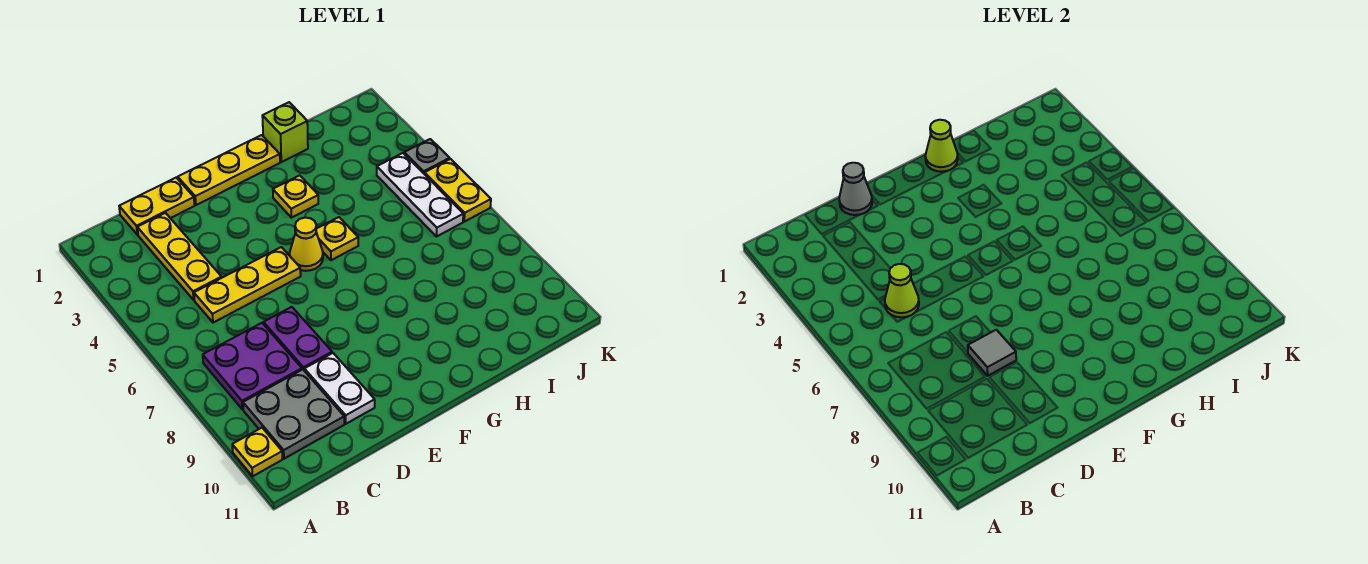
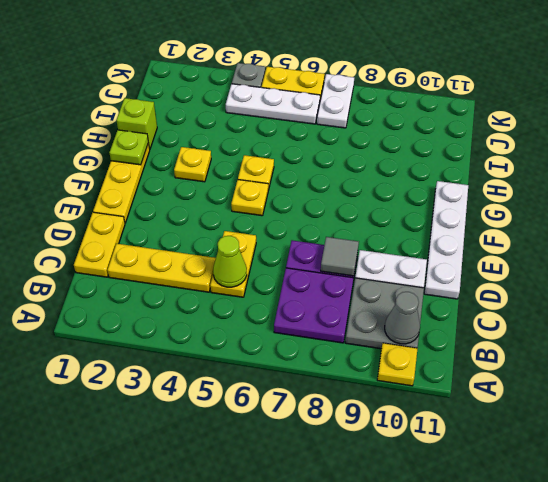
yellow 1x3 plate [194,247,301,323] -> yellow 1x2 plate [210,231,256,297]
grey 1x1 cone [839,163,872,215] -> grey 1x1 cone moved to [385,292,420,344]
none -> white 1x4 plate [424,181,468,299]
yellow 1x1 cone [290,218,323,271] -> yellow 1x1 plate [231,180,268,216]
lime 1x1 cone [925,120,958,172] -> lime 1x1 plate [109,130,148,165]
none -> white 1x2 plate [317,74,354,128]

